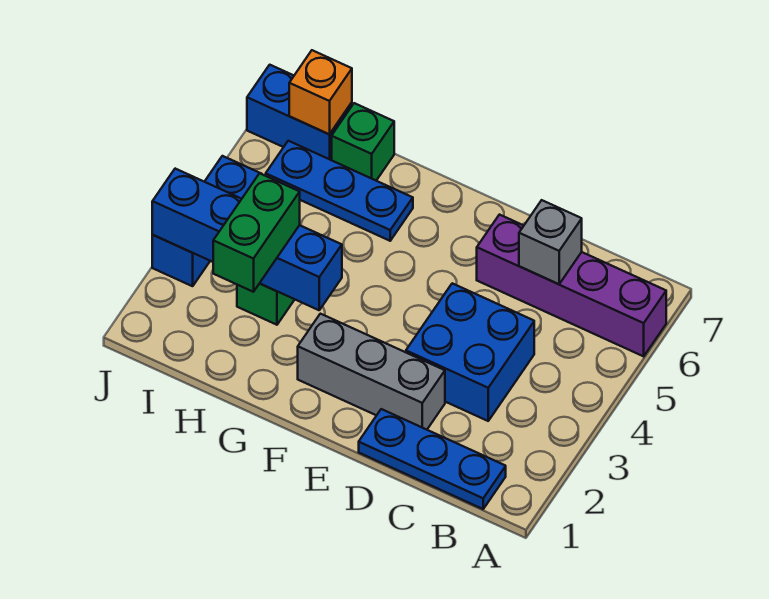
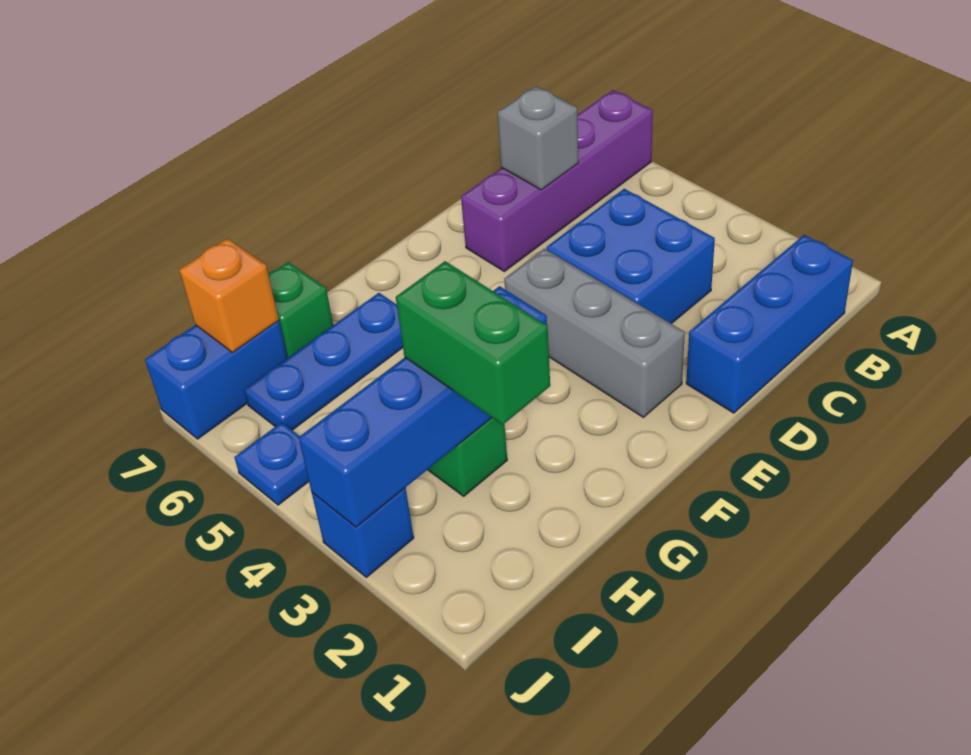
blue 1x3 plate [359,409,506,509] -> blue 1x3 brick [686,235,853,413]
grey 1x3 brick [298,314,445,430] -> grey 1x3 brick turned to [504,249,685,417]

